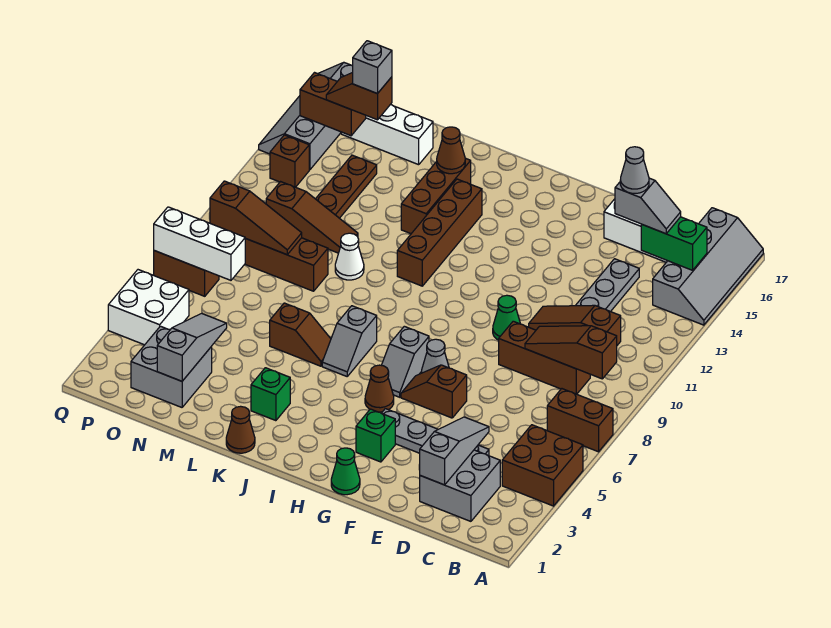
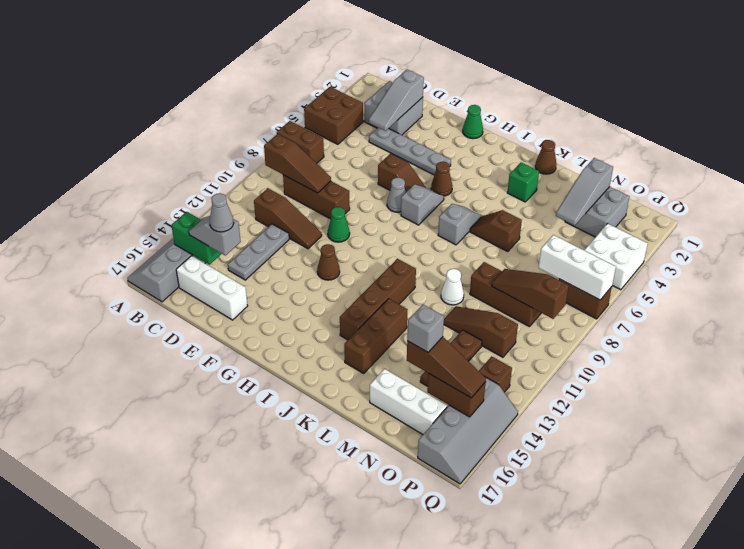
green 1x1 brick [356,409,395,462] -> none
brown 1x1 cone [437,127,465,174] -> brown 1x1 cone moved to [317,244,340,280]
brown 1x2 slope [326,73,392,120] -> brown 1x3 slope [407,337,486,398]

